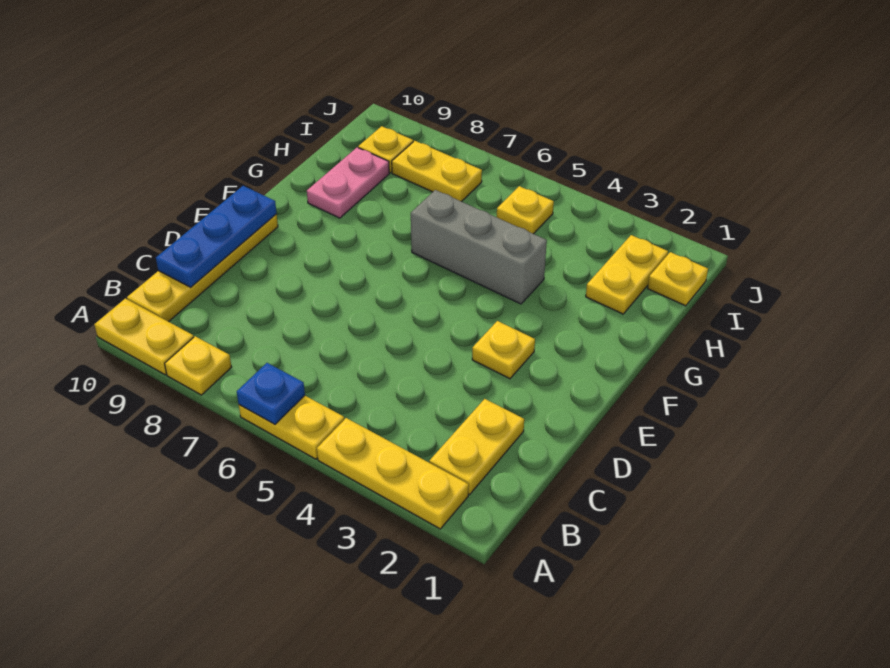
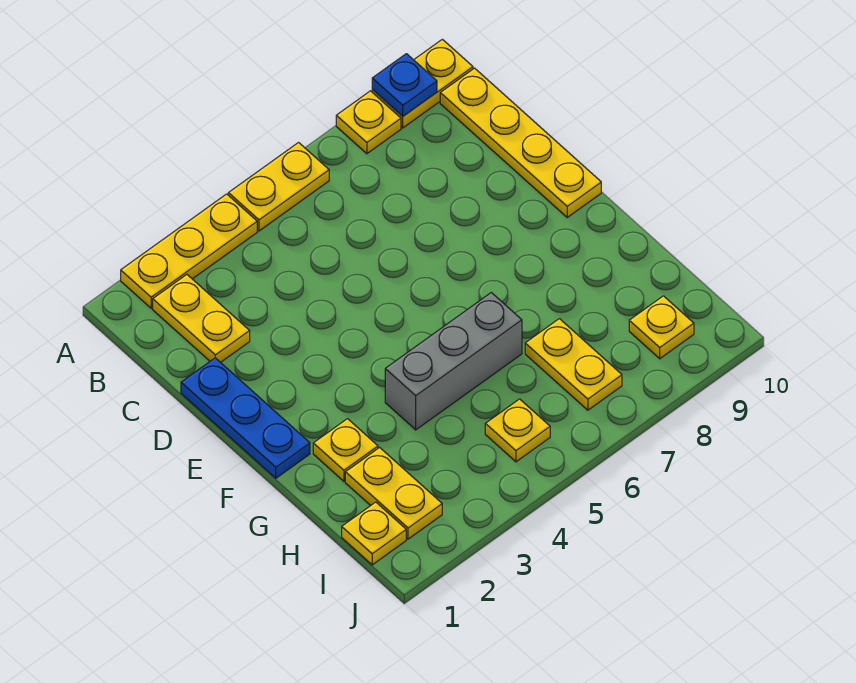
blue 1x1 plate [237,363,305,424] -> blue 1x1 plate moved to [372,54,437,116]
blue 1x3 plate [156,186,277,287] -> blue 1x3 plate moved to [181,358,310,478]
yellow 1x1 plate [472,321,535,379] -> yellow 1x1 plate moved to [313,419,378,481]
pink 1x2 plate [307,147,389,218] -> none
yellow 1x2 plate [392,141,482,202] -> yellow 1x2 plate turned to [525,319,622,410]

